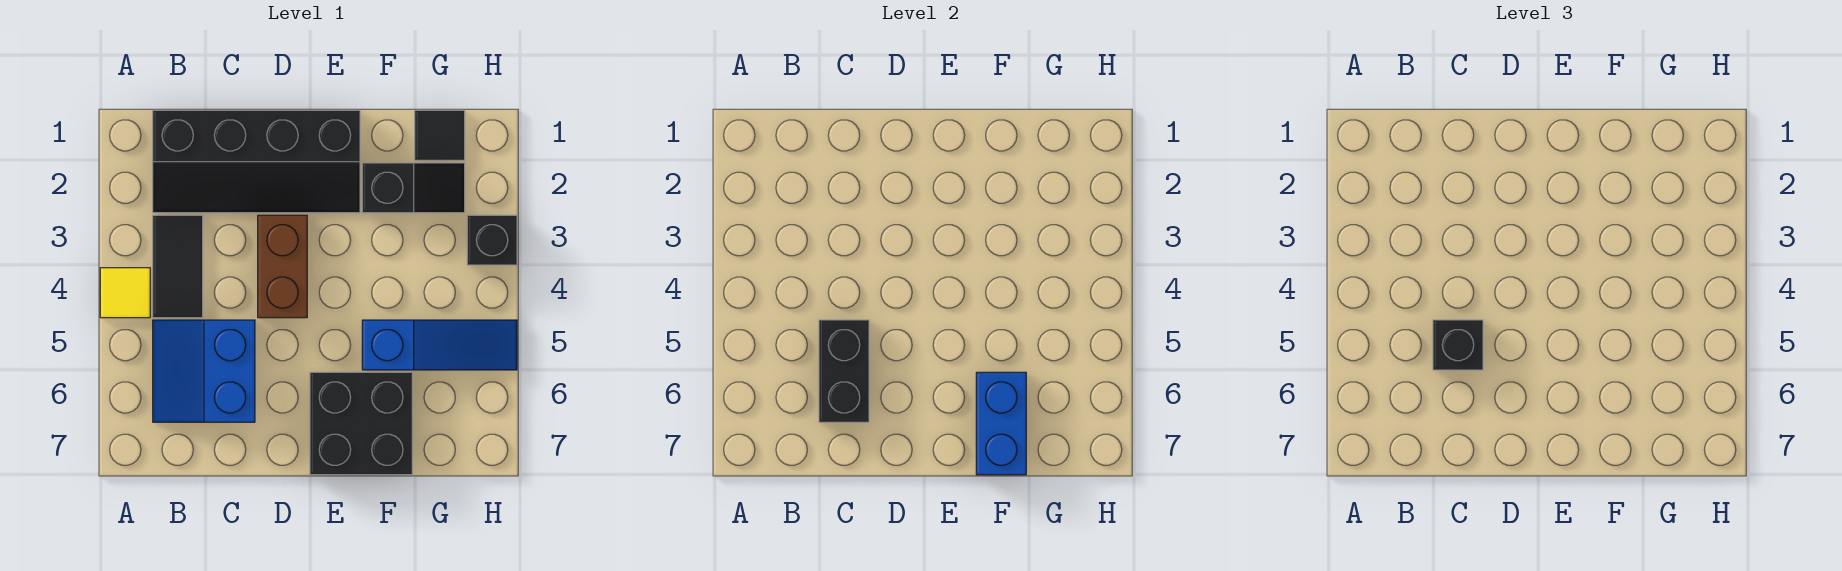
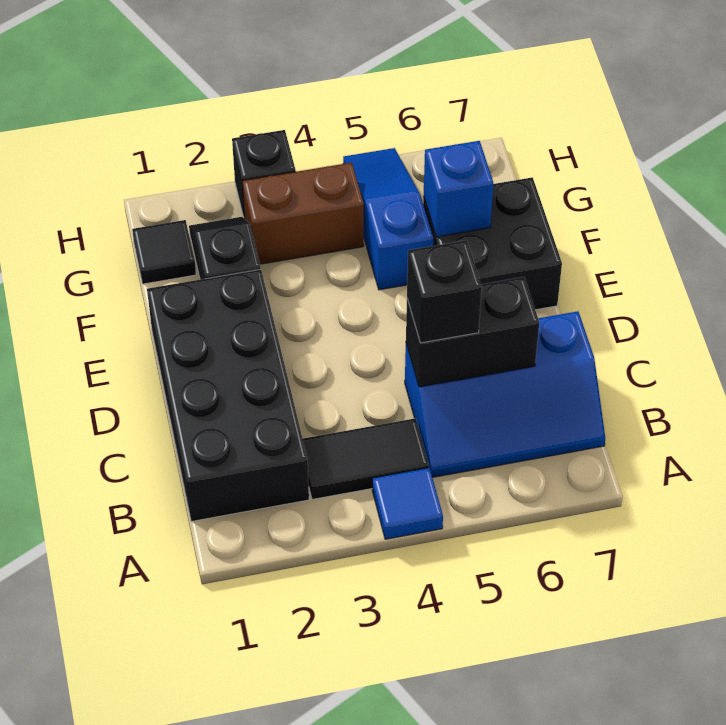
yellow 1x1 tile [100,268,150,318] -> blue 1x1 tile [372,468,443,539]
black 2x4 slope [153,110,360,213] -> black 2x4 brick [147,269,309,522]
blue 2x2 slope [153,320,255,422] -> blue 2x3 slope [405,311,605,478]
brown 1x2 brick [258,215,307,318] -> brown 1x2 brick moved to [242,163,364,264]
blue 1x2 brick [976,372,1026,475] -> blue 1x1 brick [424,141,493,237]

